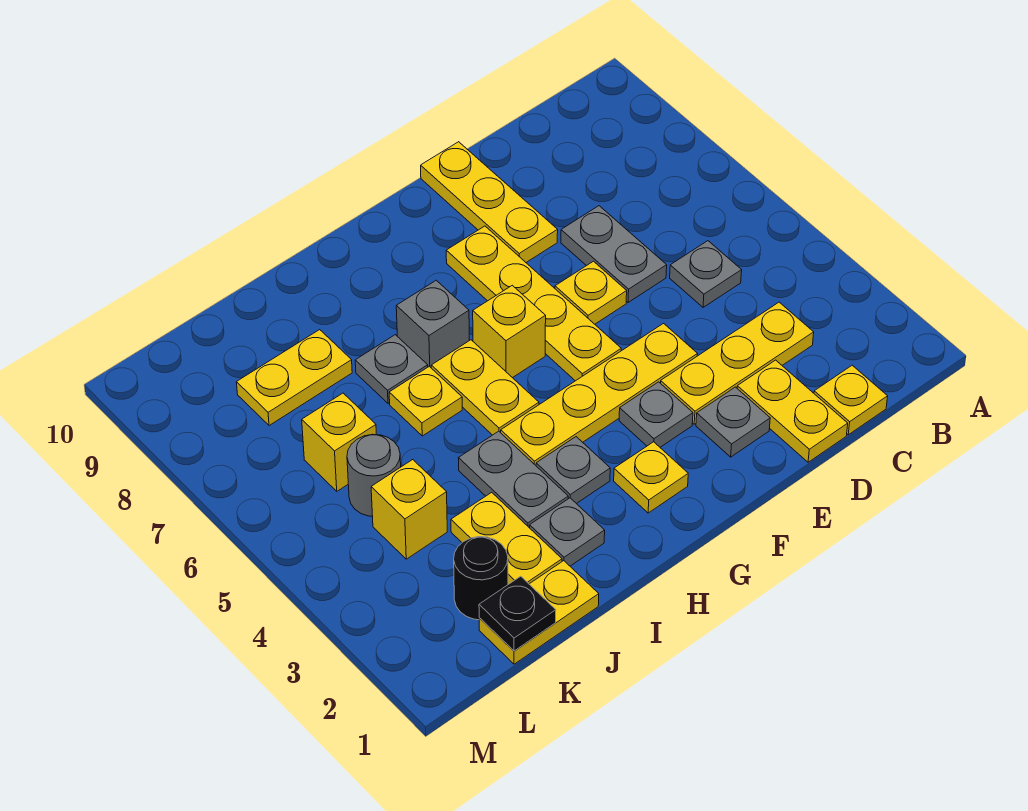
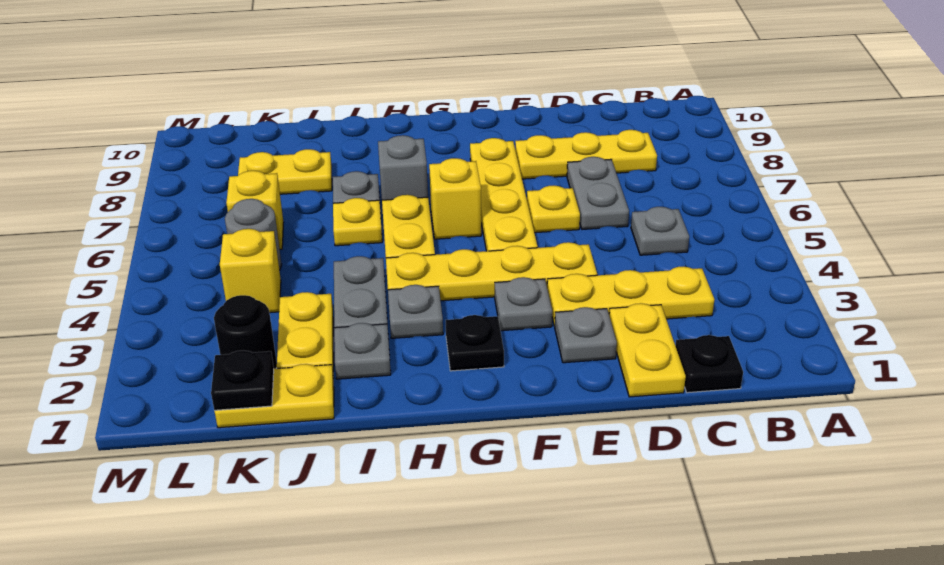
yellow 1x1 plate [814,365,888,435] -> black 1x1 plate [675,335,743,393]
yellow 1x3 plate [421,142,558,262] -> yellow 1x3 plate turned to [515,130,657,179]
yellow 1x1 plate [614,442,688,513] -> black 1x1 plate [446,315,504,371]

